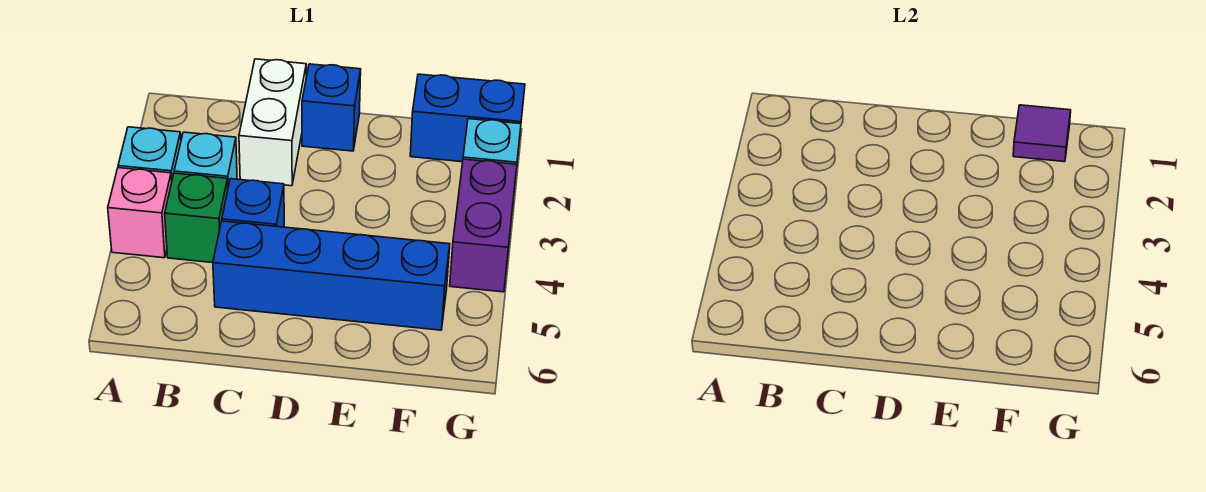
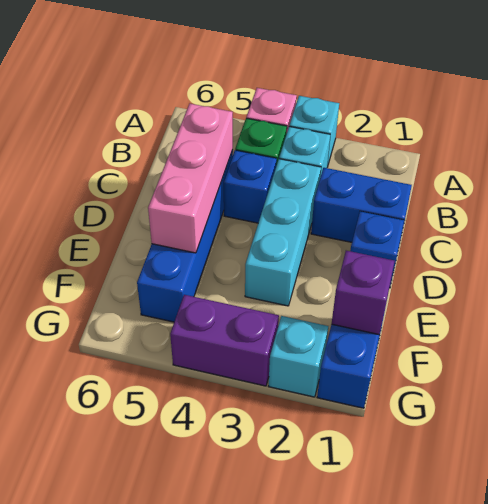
white 1x2 brick [239,59,306,186] -> blue 1x2 brick [311,168,412,242]
none -> cyan 1x3 brick [245,159,321,306]
none -> pink 1x3 brick [148,104,233,253]
purple 1x1 tile [1013,105,1071,162] -> purple 1x1 brick [332,251,394,334]

